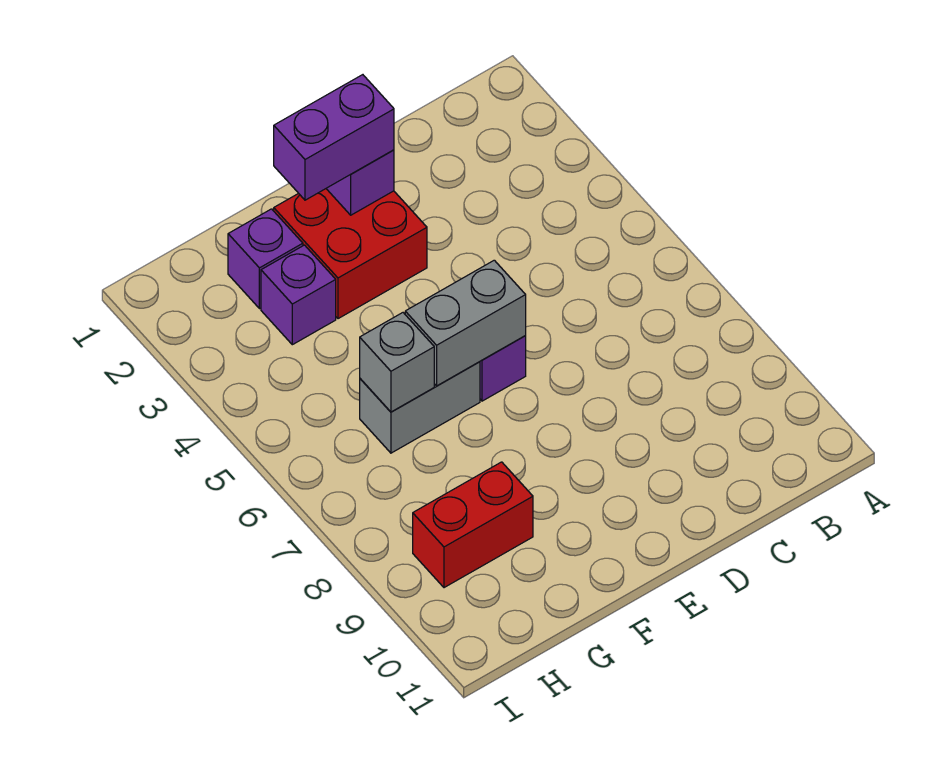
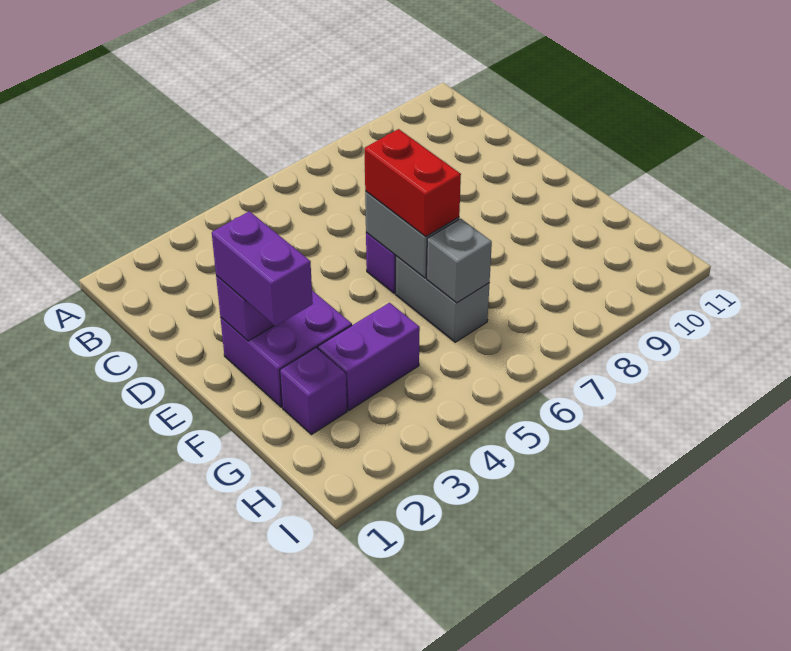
red 2x2 brick [274,189,427,319] -> purple 2x2 brick [220,291,352,407]
purple 1x1 brick [261,245,336,345] -> purple 1x2 brick [318,303,420,410]
red 1x2 brick [413,462,533,588] -> red 1x2 brick moved to [365,129,461,237]

